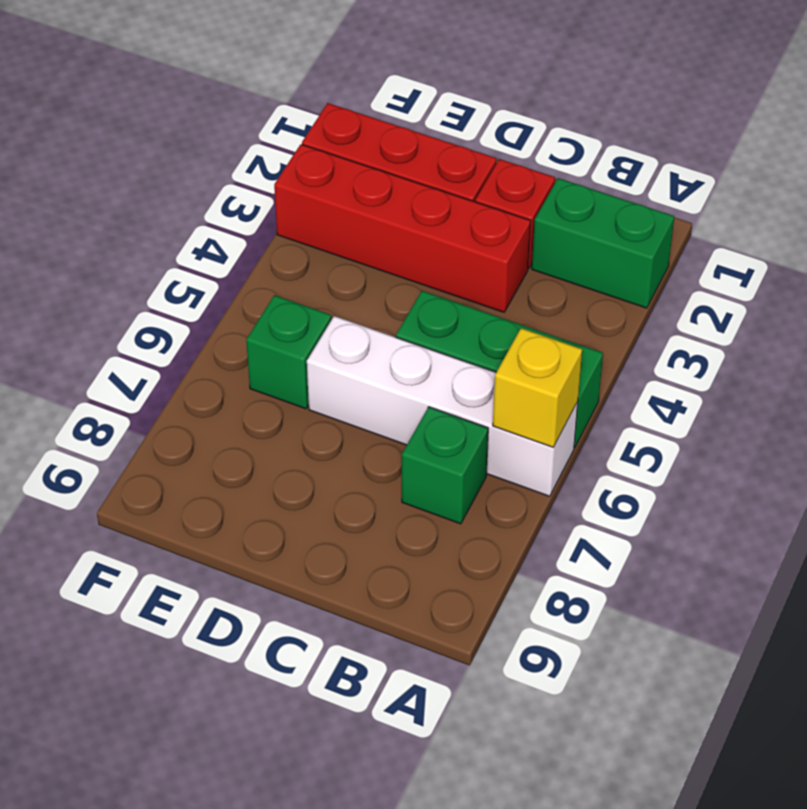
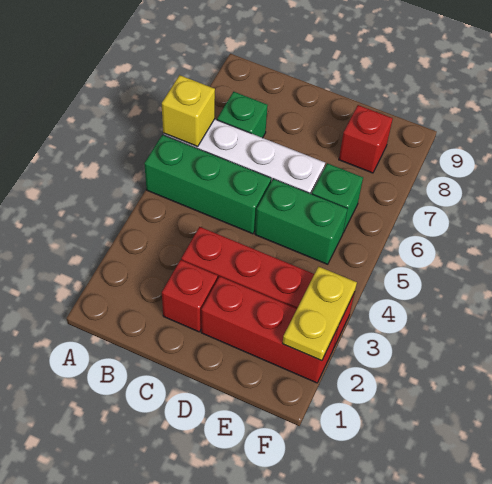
green 1x2 brick [532,178,674,308] -> green 1x2 brick moved to [255,179,347,264]
none -> red 1x1 brick [339,105,393,173]
none -> yellow 1x2 plate [283,267,357,361]

